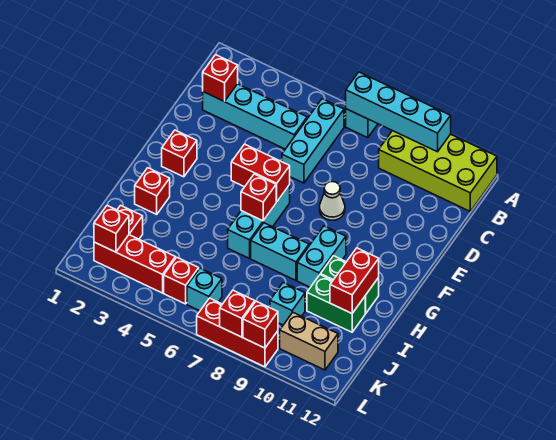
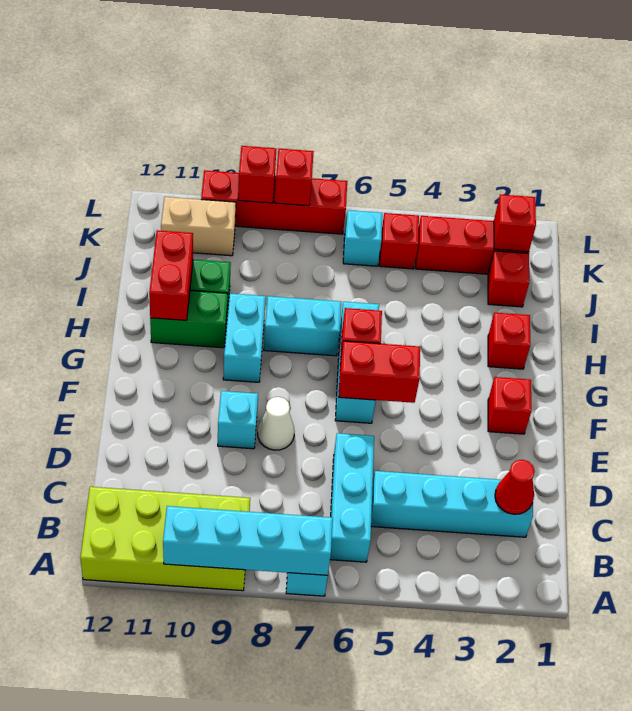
red 1x1 brick [203,55,238,102] -> red 1x1 cone [495,460,535,514]
cyan 1x1 brick [270,283,305,325] -> cyan 1x1 brick moved to [218,391,258,449]
red 1x3 brick [197,298,278,367] -> red 1x4 brick [201,170,347,234]

